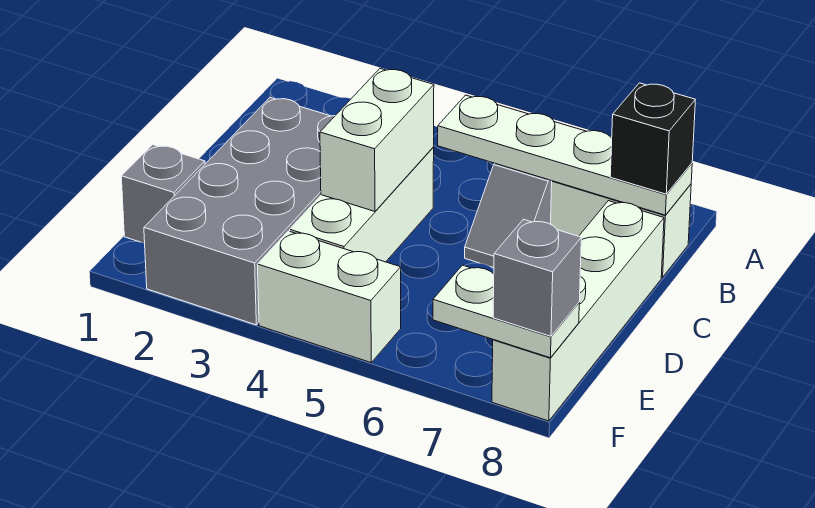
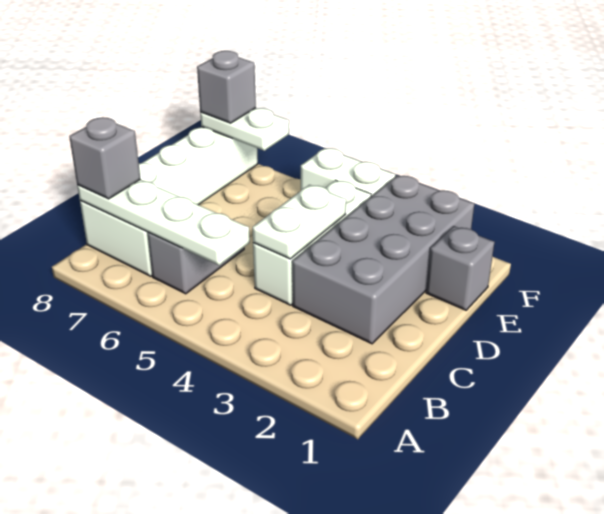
black 1x1 brick [610,83,695,194] -> grey 1x1 brick [69,117,140,199]
white 1x2 brick [320,69,434,211] -> white 1x2 plate [252,185,346,259]

